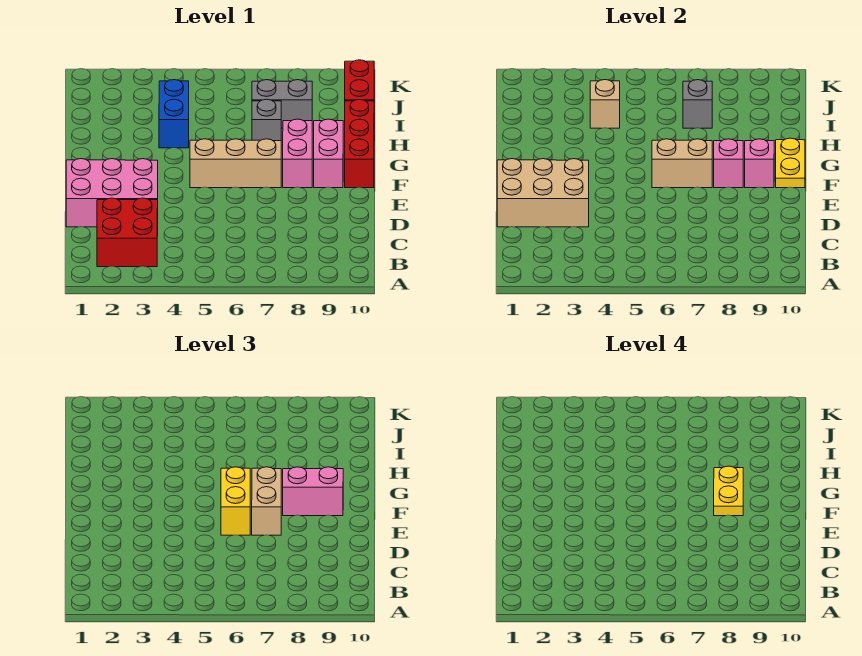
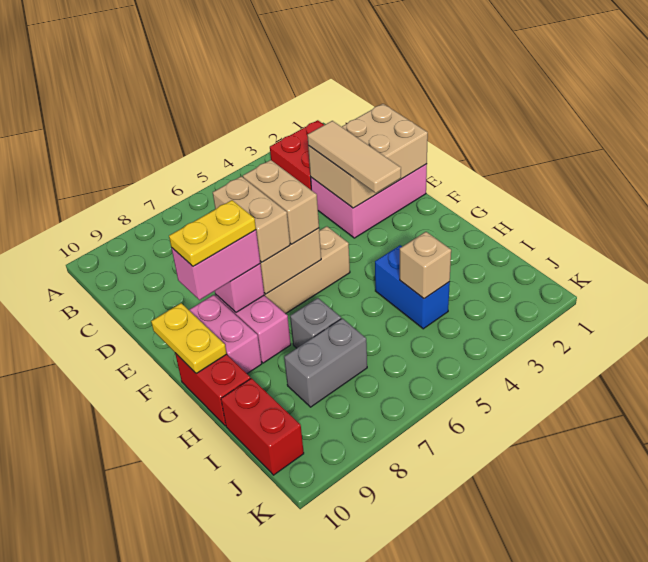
none -> tan 1x3 tile [307,121,401,193]
yellow 1x2 brick [221,467,250,535] -> tan 1x2 brick [243,160,319,244]
yellow 1x2 plate [714,466,743,516] -> yellow 1x2 plate turned to [169,200,256,267]
pink 1x1 brick [745,139,774,188] -> none
red 1x3 brick [345,100,374,188] -> red 1x2 brick [175,353,251,426]
grey 1x1 brick [683,80,712,128] -> none

